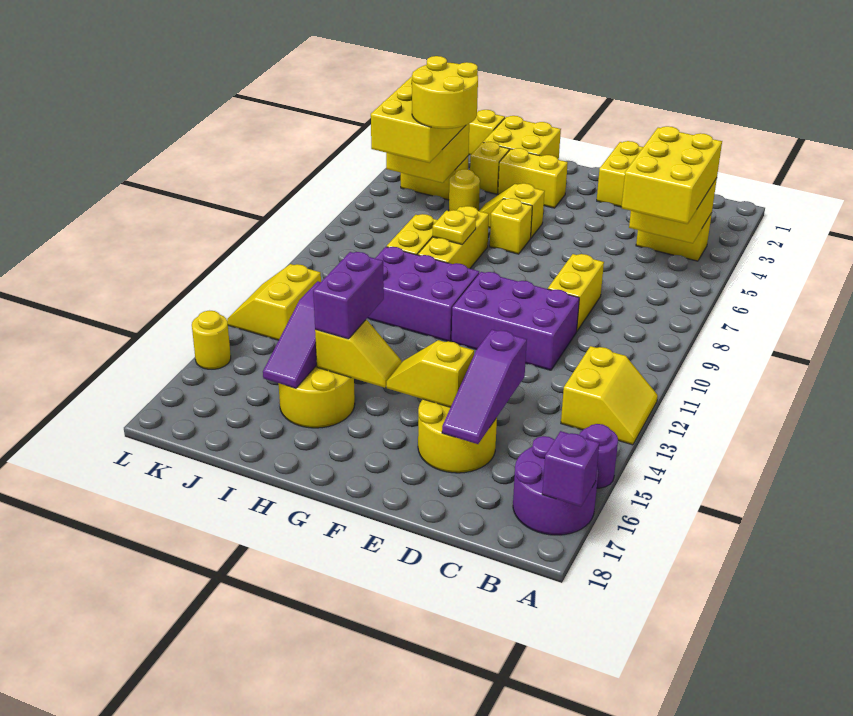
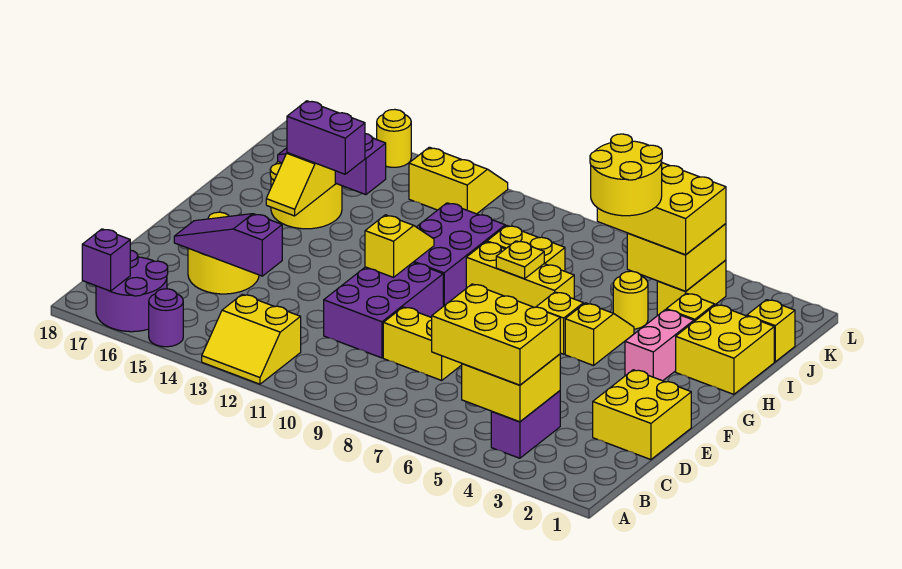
yellow 1x2 brick [636,213,712,261] -> purple 1x2 brick [491,391,560,458]
yellow 1x2 slope [387,340,474,407] -> yellow 1x2 slope moved to [365,215,434,277]
yellow 1x2 brick [498,148,568,208] -> pink 1x2 brick [625,310,694,381]

